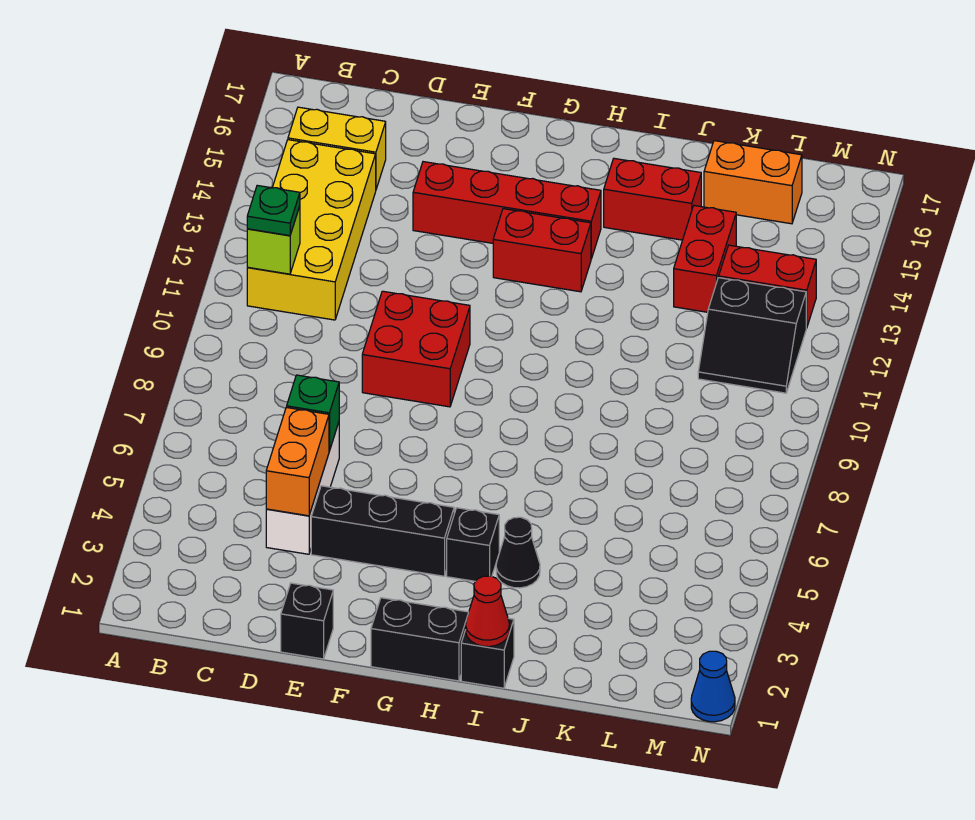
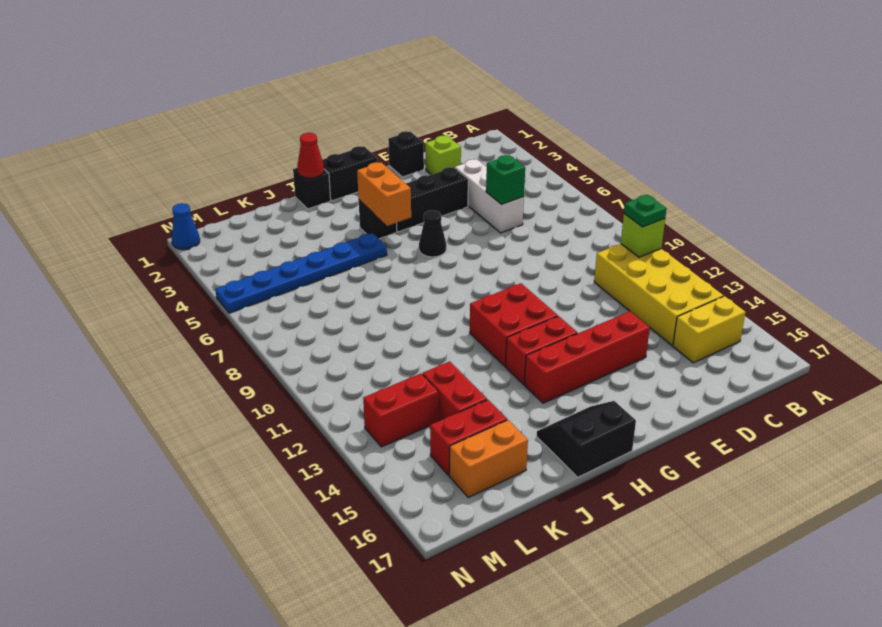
none -> lime 1x1 brick [425,136,461,175]
orange 1x2 brick [266,407,329,516] -> orange 1x2 brick moved to [357,162,411,226]
red 2x2 brick [362,291,470,407] -> red 2x2 brick moved to [470,283,558,366]
black 1x1 cone [496,517,540,588] -> black 1x1 cone moved to [419,210,446,257]
none -> blue 1x6 plate [215,233,387,313]
red 1x2 brick [604,158,701,240] -> red 1x2 brick moved to [430,400,507,475]
black 2x2 slope [698,278,806,393] -> black 2x2 slope moved to [537,401,636,477]

